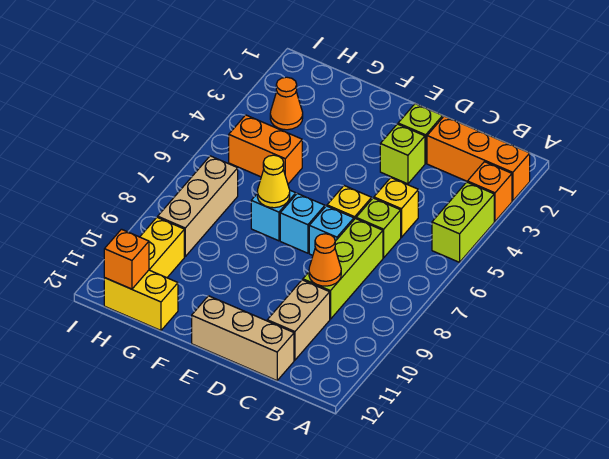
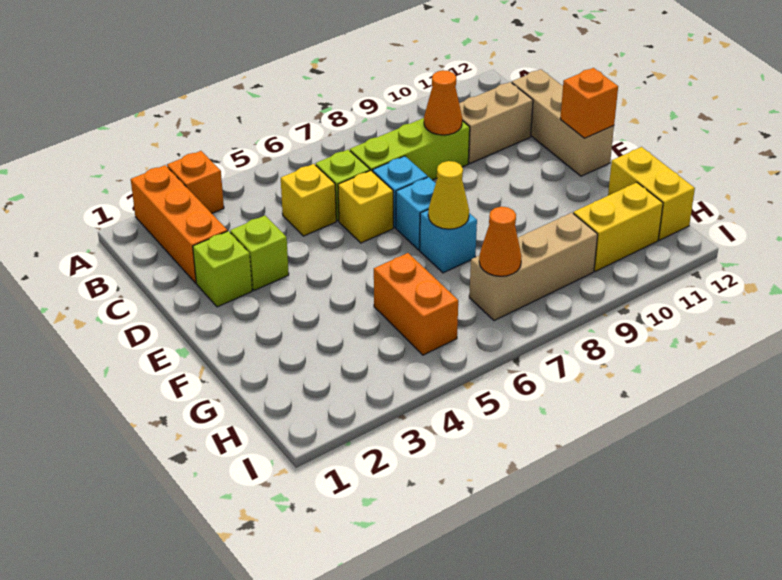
lime 1x2 brick [432,182,494,262] -> none
orange 1x1 cone [270,77,303,130] -> orange 1x1 cone moved to [479,207,521,276]
orange 1x1 brick [104,229,149,289] -> orange 1x1 brick moved to [560,68,618,138]

